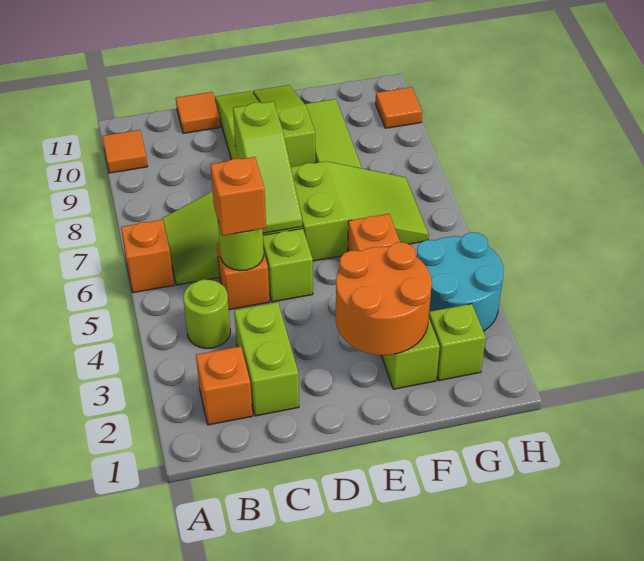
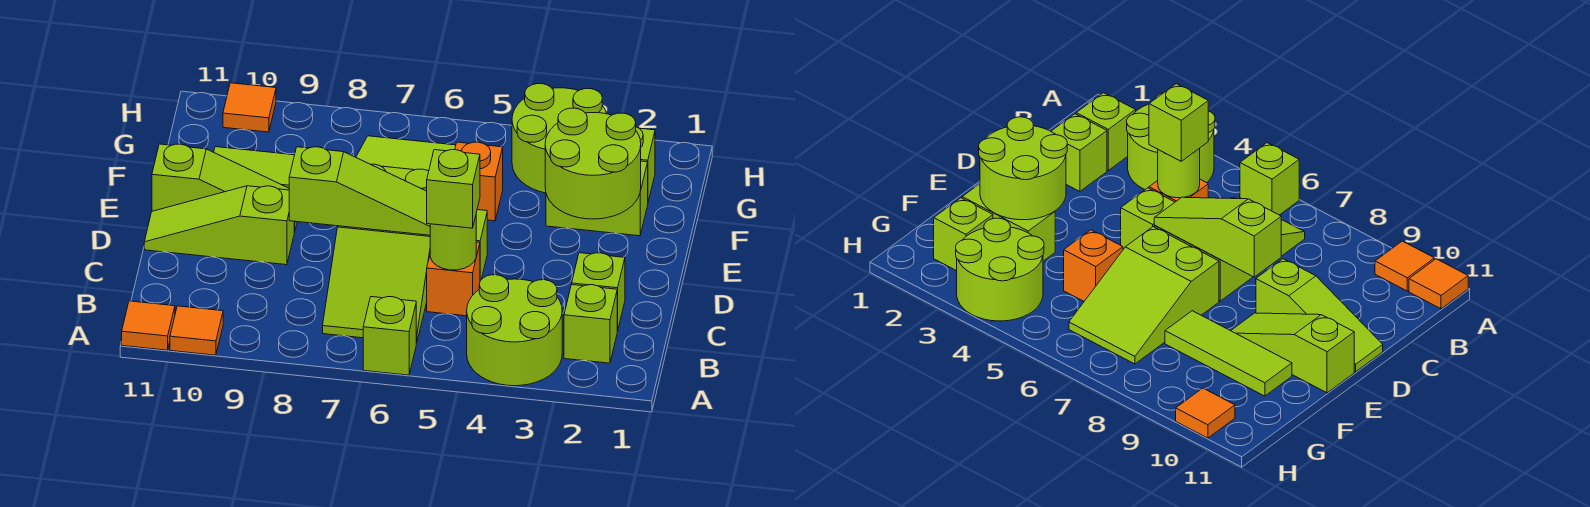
orange 1x1 brick [121,220,174,293] -> lime 1x1 brick [363,297,416,375]
orange 1x1 brick [196,346,252,425] -> lime 1x1 brick [564,285,617,363]
lime 1x1 round brick [183,279,230,348] -> lime 2x2 round brick [467,275,562,386]
lime 1x2 brick [234,302,299,416] -> lime 1x1 brick [572,253,625,331]
orange 1x1 brick [210,157,266,236] -> lime 1x1 brick [427,150,480,228]
orange 1x1 tile [176,92,220,133] -> orange 1x1 tile moved to [122,301,175,350]
orange 2x2 round brick [336,242,432,355] -> lime 2x2 round brick [545,108,641,219]
lime 1x3 slope [253,85,315,167] -> lime 1x3 slope turned to [152,144,297,232]
cyan 2x2 round brick [416,232,504,331] -> lime 2x2 round brick [512,84,607,193]

